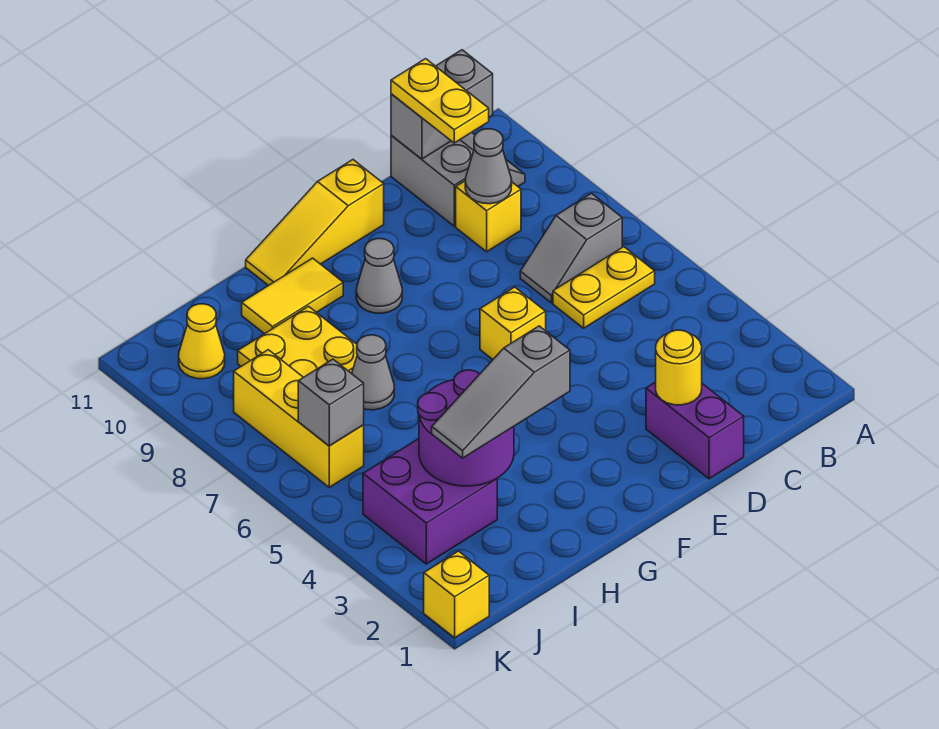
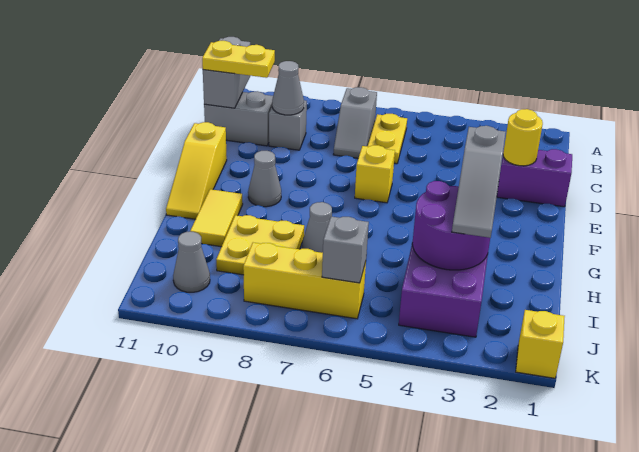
yellow 1x1 brick [456,180,521,252] -> grey 1x1 brick [269,100,307,150]
yellow 1x1 cone [179,304,225,379] -> grey 1x1 cone [173,232,210,292]

